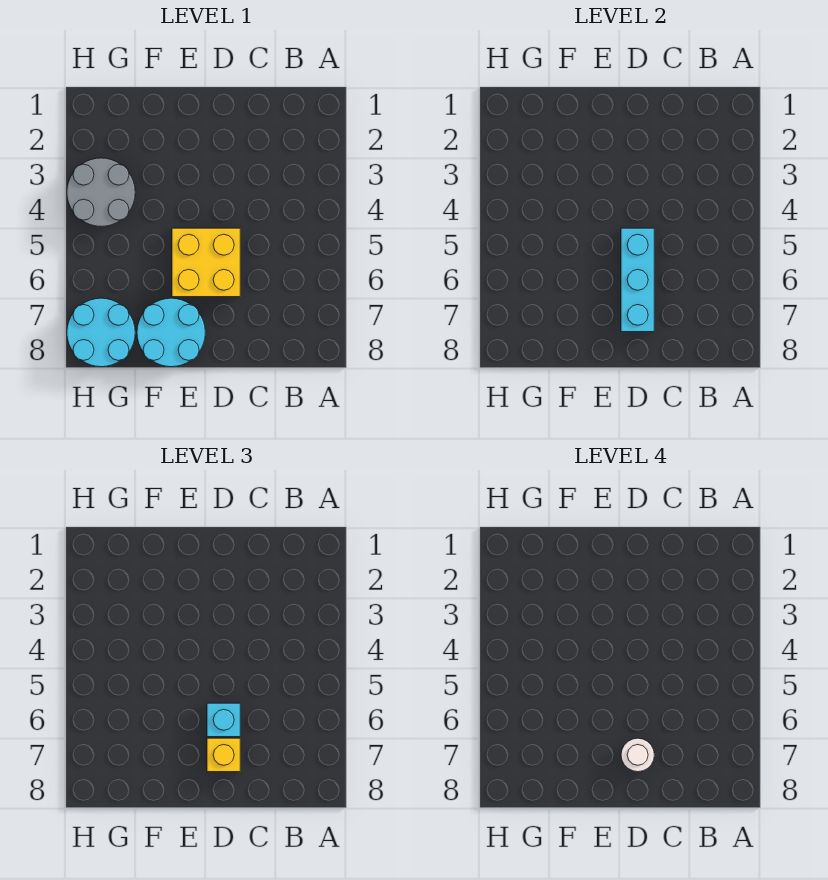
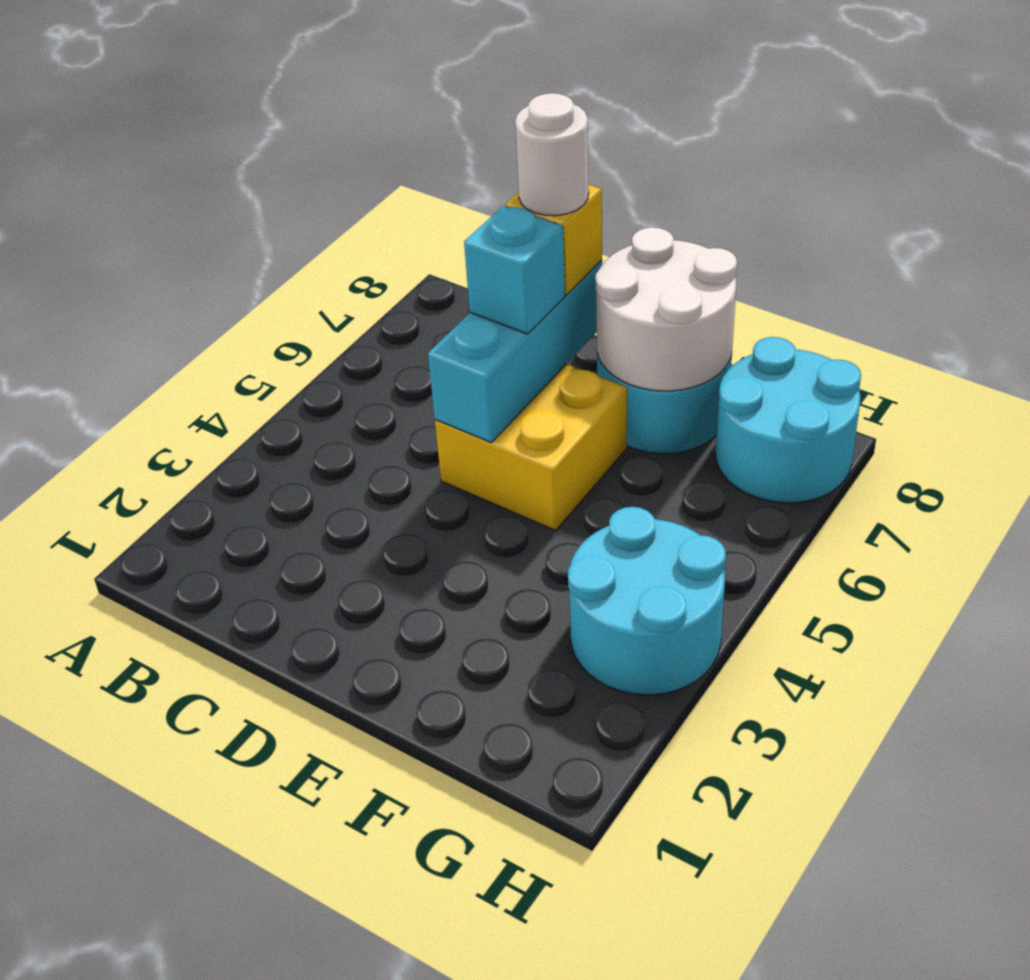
none -> white 2x2 round brick [595,227,737,391]
grey 2x2 round brick [67,158,135,226] -> cyan 2x2 round brick [568,507,726,695]

